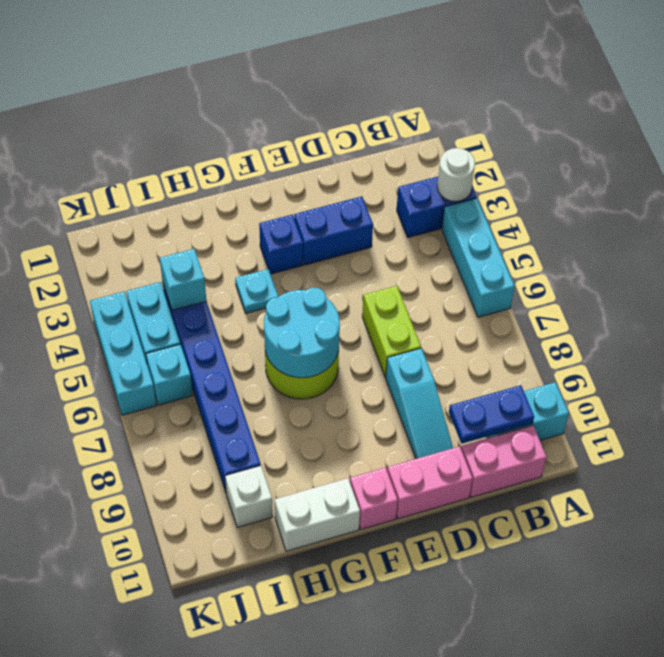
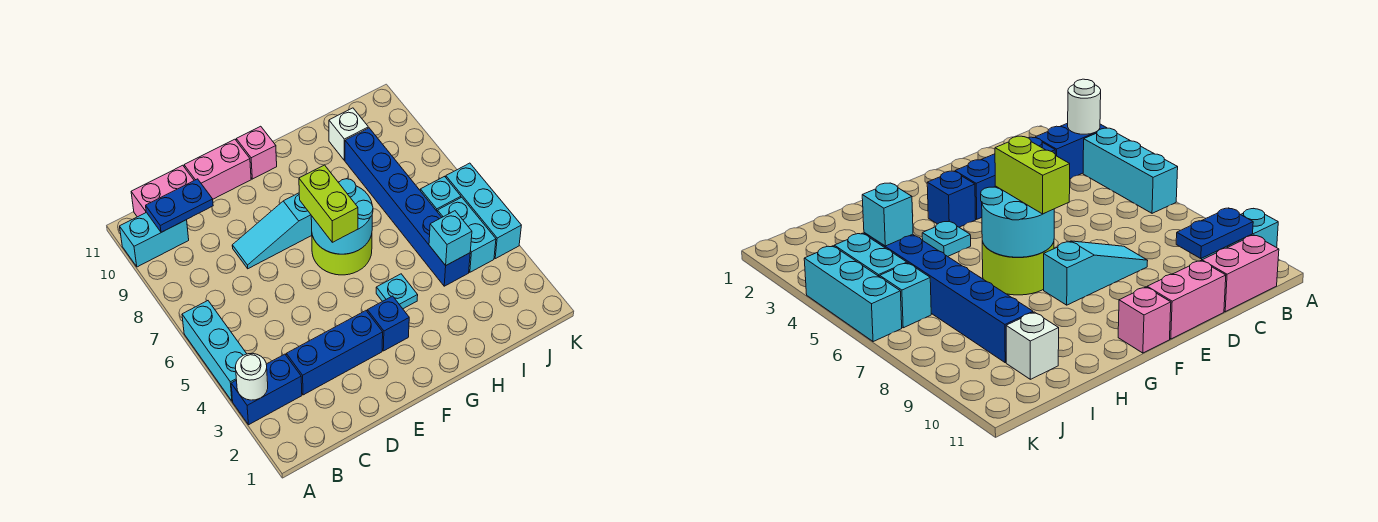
blue 1x2 brick [294,196,373,265] -> blue 1x3 brick [286,311,383,395]
lime 1x2 brick [362,286,421,377] -> lime 1x2 brick moved to [299,165,358,242]
cyan 1x3 slope [386,348,453,459] -> cyan 1x3 slope turned to [232,193,312,269]
white 1x2 brick [275,478,360,551] -> none

